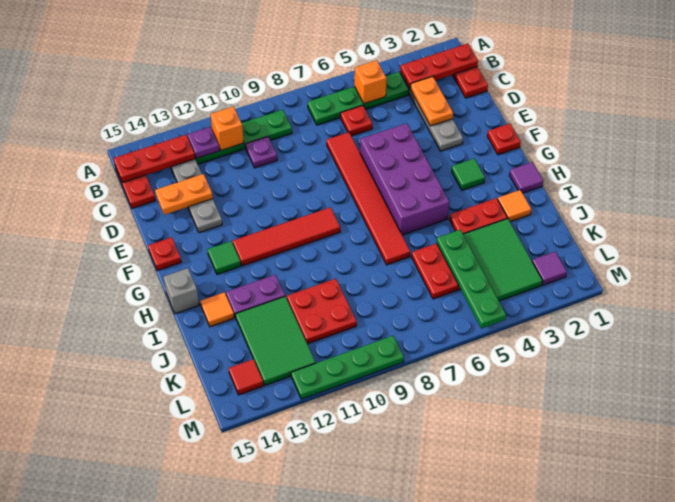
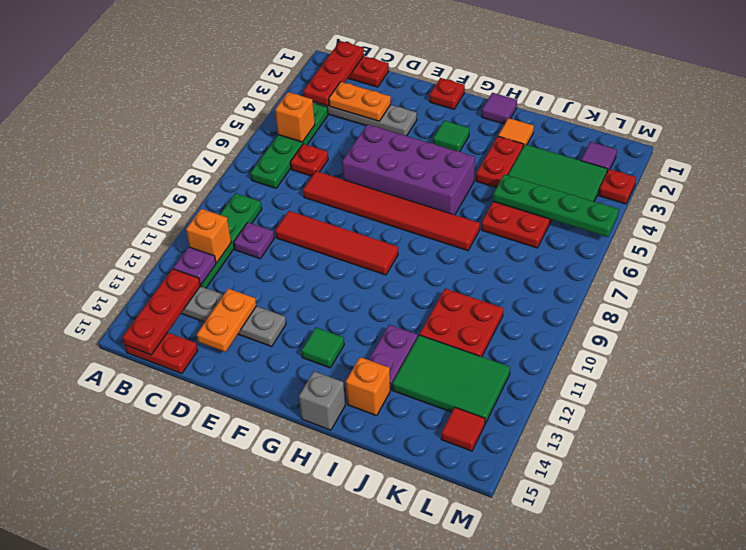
red 1x1 plate [148,237,181,271] -> red 1x1 plate moved to [599,169,636,204]
red 1x4 tile [233,207,340,266] -> red 1x4 tile turned to [275,211,398,275]
orange 1x1 tile [200,292,234,327] -> orange 1x1 brick [346,357,390,416]
green 1x4 plate [291,336,404,399] -> none

